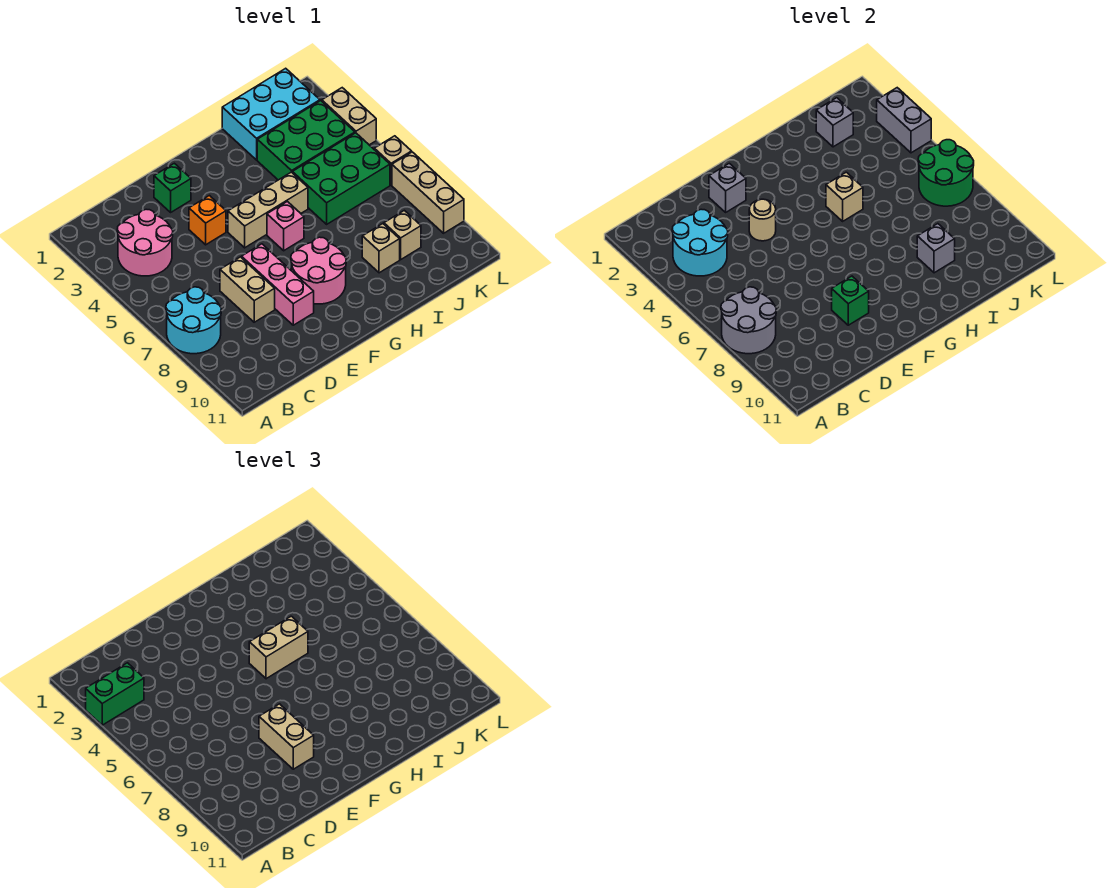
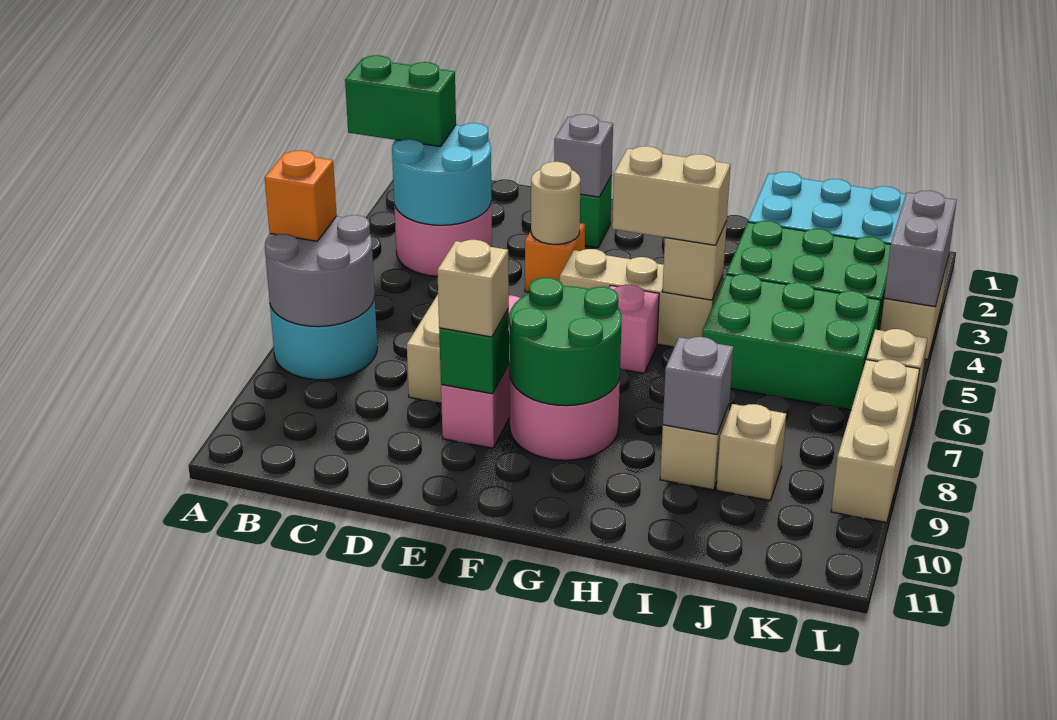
none -> orange 1x1 brick [265,150,337,241]
tan 1x2 brick [259,704,314,769] -> tan 1x1 brick [437,240,509,337]
grey 1x1 brick [816,98,853,147] -> none
green 2x2 round brick [918,140,974,206] -> green 2x2 round brick moved to [509,278,622,406]

